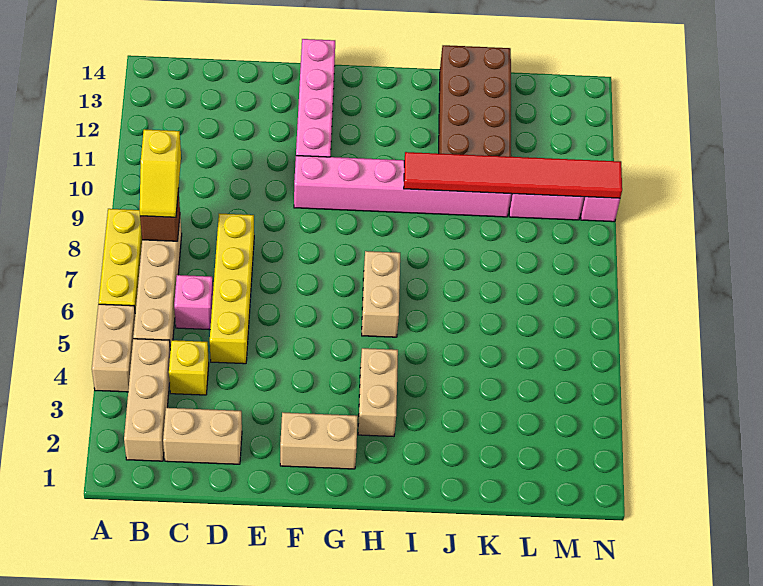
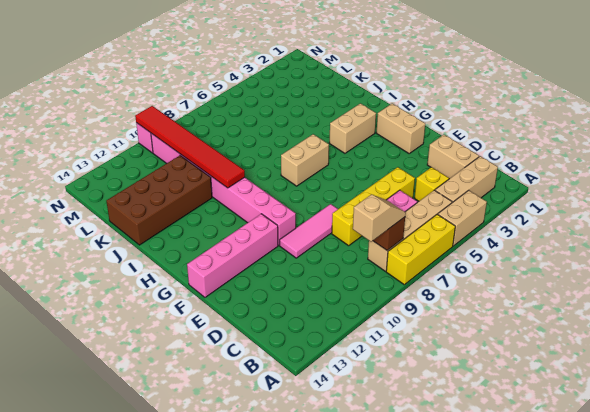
yellow 1x2 slope [140,129,181,217] -> tan 1x2 slope [353,194,406,242]
none -> pink 1x3 tile [280,204,338,258]

